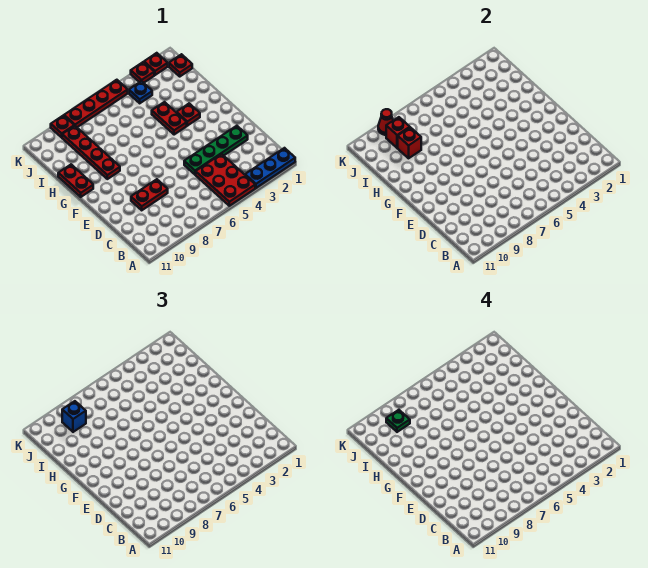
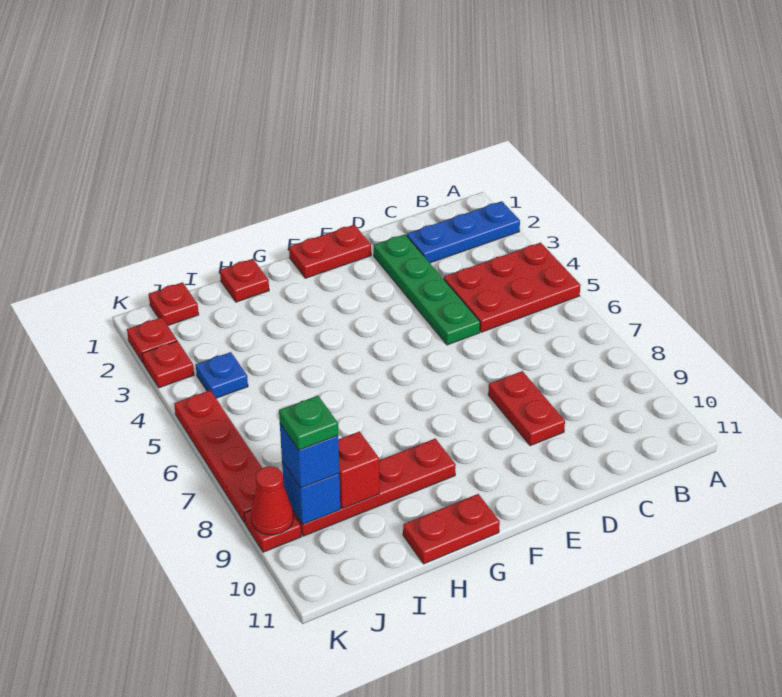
blue 1x3 plate [245,148,295,188] -> blue 1x3 plate turned to [407,201,520,263]
red 1x1 plate [177,104,200,126] -> red 1x1 plate moved to [220,259,269,302]
red 1x2 plate [152,102,187,135] -> red 1x2 plate moved to [289,225,371,278]
red 1x1 brick [386,117,410,148] -> blue 1x1 brick [282,461,340,524]

